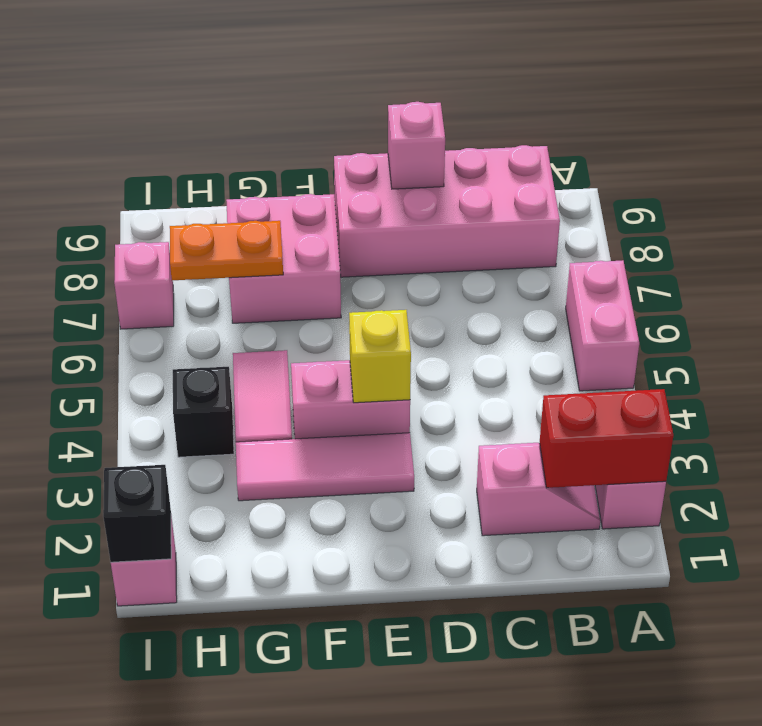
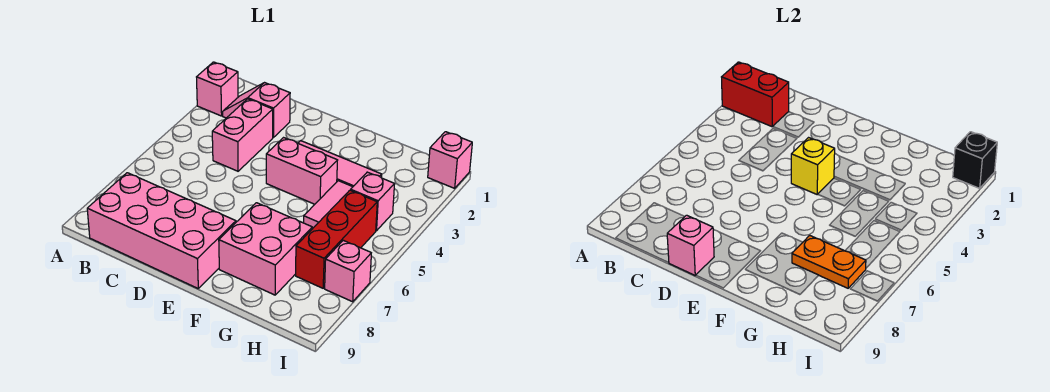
pink 1x2 brick [566,260,639,391] -> pink 1x2 brick moved to [212,99,273,171]
black 1x1 brick [173,367,234,457] -> pink 1x1 brick [351,172,395,231]
none -> red 1x3 brick [296,190,377,288]

